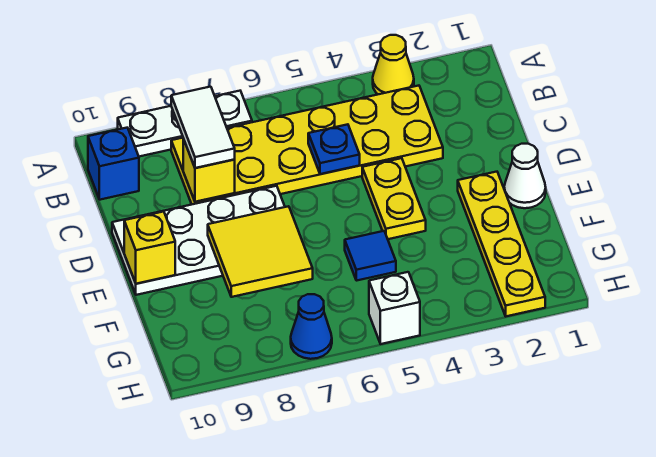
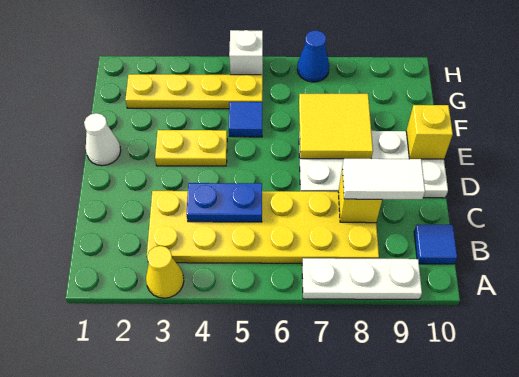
white 1x2 tile [171,87,235,168] -> white 1x2 tile turned to [342,159,425,199]
blue 1x1 brick [88,128,139,200] -> blue 1x1 tile [414,225,457,264]
blue 1x1 plate [308,124,360,174] -> blue 1x2 plate [187,183,262,222]
yellow 1x2 plate [362,158,426,239] -> yellow 1x2 plate turned to [155,130,227,166]
yellow 1x4 plate [458,172,545,316] -> yellow 1x4 plate turned to [125,74,263,109]

